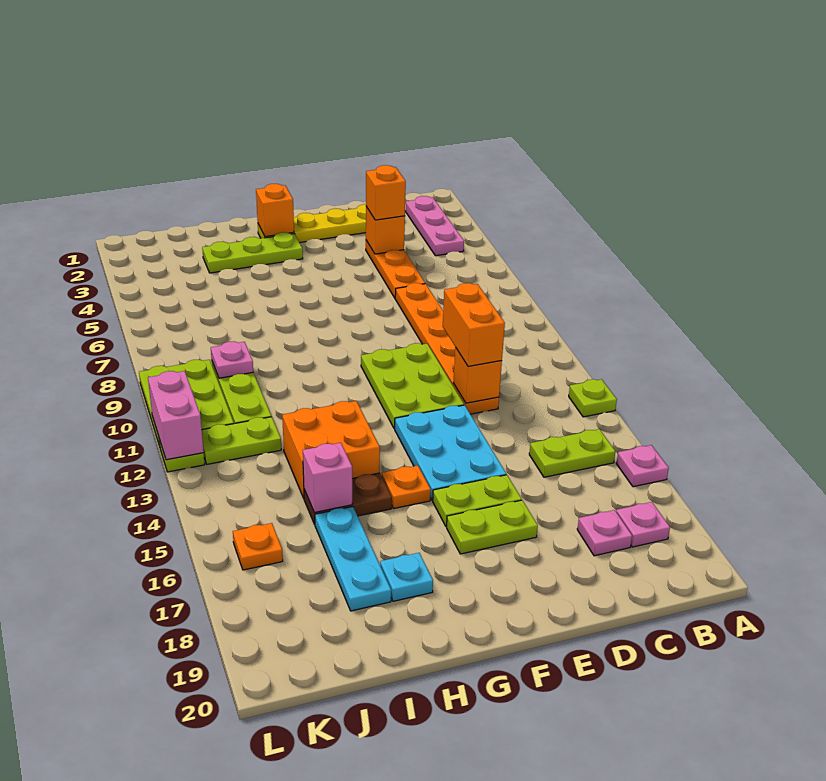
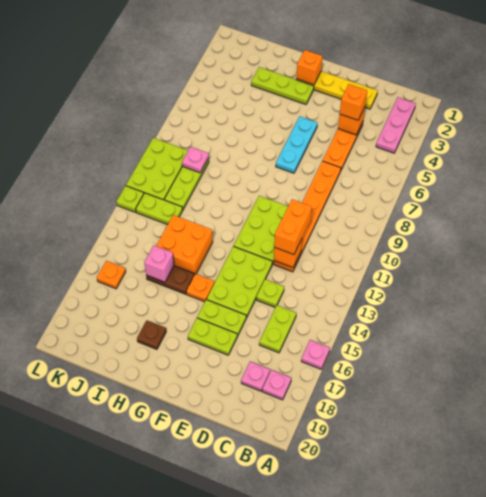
lime 1x1 plate [569,379,617,417] -> lime 1x1 plate moved to [256,279,284,307]
lime 1x2 plate [529,429,615,477] -> lime 1x2 plate turned to [259,305,296,353]
cyan 2x3 plate [395,405,506,501] -> lime 2x3 plate [207,246,272,318]
cyan 1x1 plate [380,553,433,601] -> brown 1x1 plate [137,320,166,349]
cyan 1x3 plate [315,506,391,611] -> cyan 1x3 plate moved to [276,116,317,173]
pink 1x2 brick [148,371,204,460] -> none

